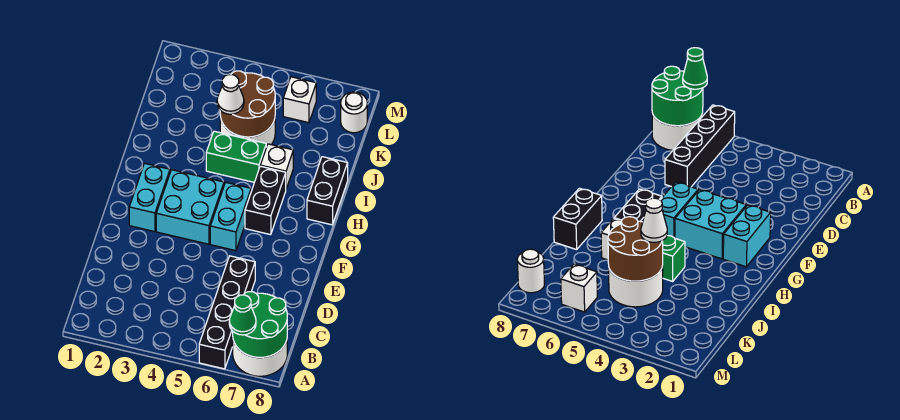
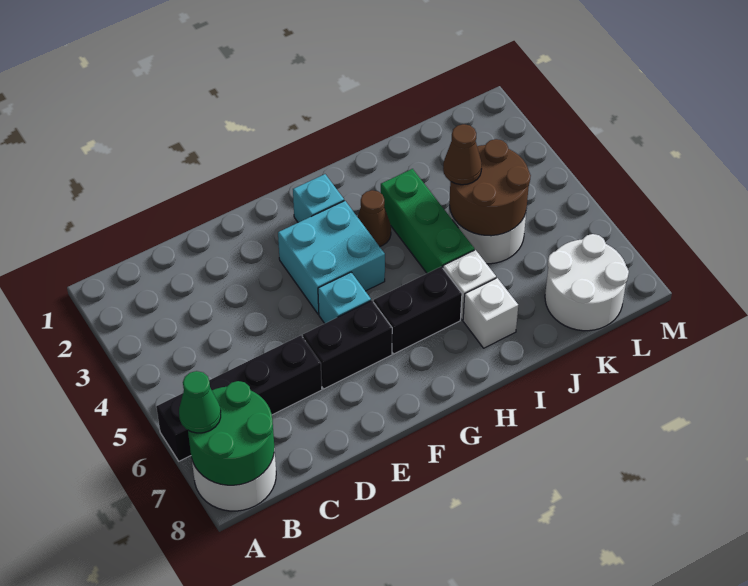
cyan 1x2 brick [129,163,170,232] -> cyan 1x1 brick [293,174,344,222]
cyan 1x2 brick [210,183,251,251] -> cyan 1x1 brick [318,272,371,323]
none -> brown 1x1 cone [358,190,391,247]
black 1x2 brick [307,157,348,225] -> black 1x2 brick moved to [303,301,392,389]
green 1x2 brick [206,131,266,182] -> green 1x3 brick [381,169,474,273]
white 1x1 cone [217,75,244,114] -> brown 1x1 cone [443,124,482,185]
white 1x1 brick [283,77,316,123] -> white 1x1 brick moved to [463,278,518,348]
white 1x1 round brick [341,92,367,133] -> white 2x2 round brick [545,234,629,331]

